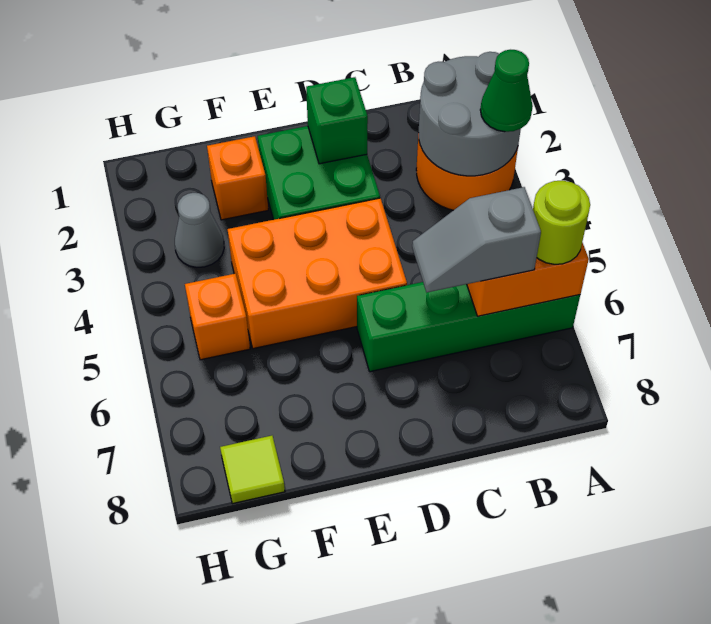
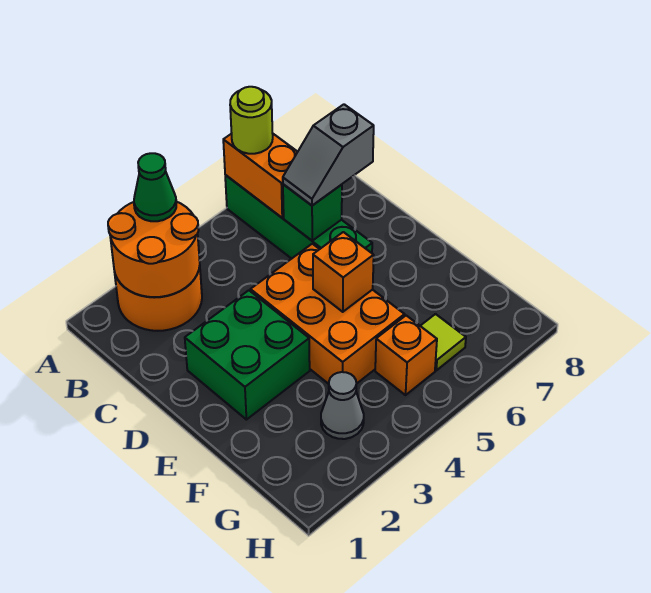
grey 2x2 round brick [418,52,521,176] -> orange 2x2 round brick [108,202,200,297]
grey 1x2 slope [412,187,541,293] -> grey 1x2 slope turned to [283,104,374,206]
green 1x1 brick [306,77,368,164] -> green 1x1 brick moved to [283,184,342,241]
orange 1x1 brick [207,136,268,220] -> orange 1x1 brick moved to [313,232,374,312]
lime 1x1 tile [220,436,285,504] -> lime 1x1 tile moved to [421,314,466,370]

